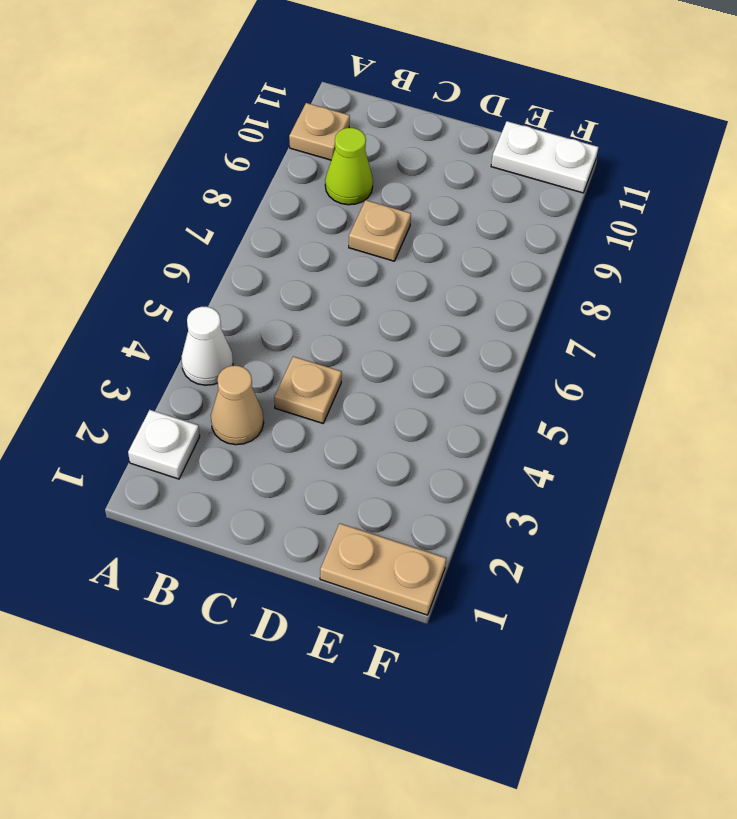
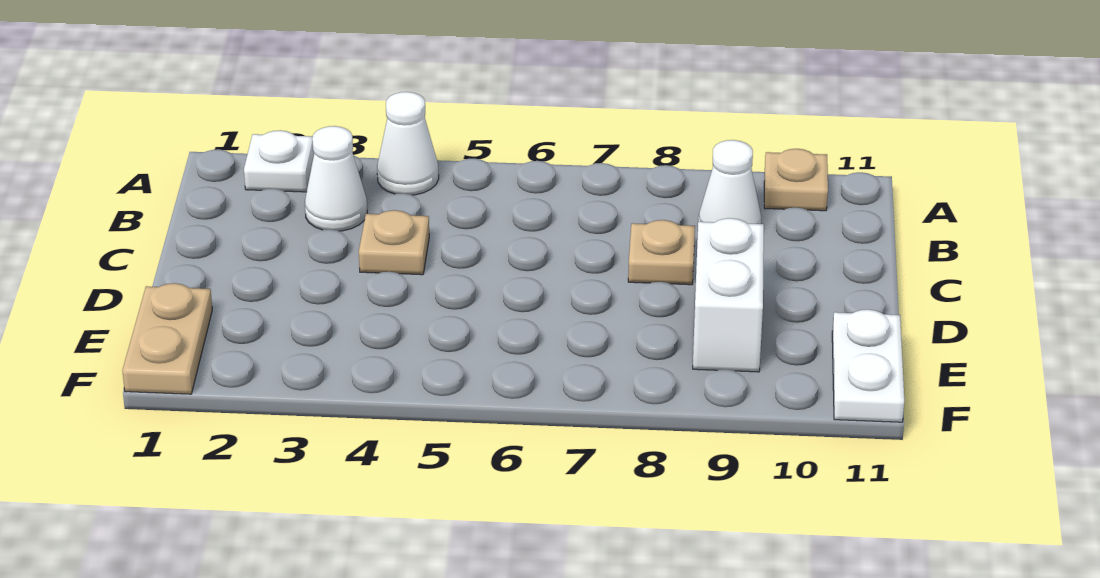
tan 1x1 cone [211,366,264,445] -> white 1x1 cone [305,126,367,231]
lime 1x1 cone [325,128,373,205] -> white 1x1 cone [698,140,761,224]
none -> white 1x2 brick [693,218,764,372]

